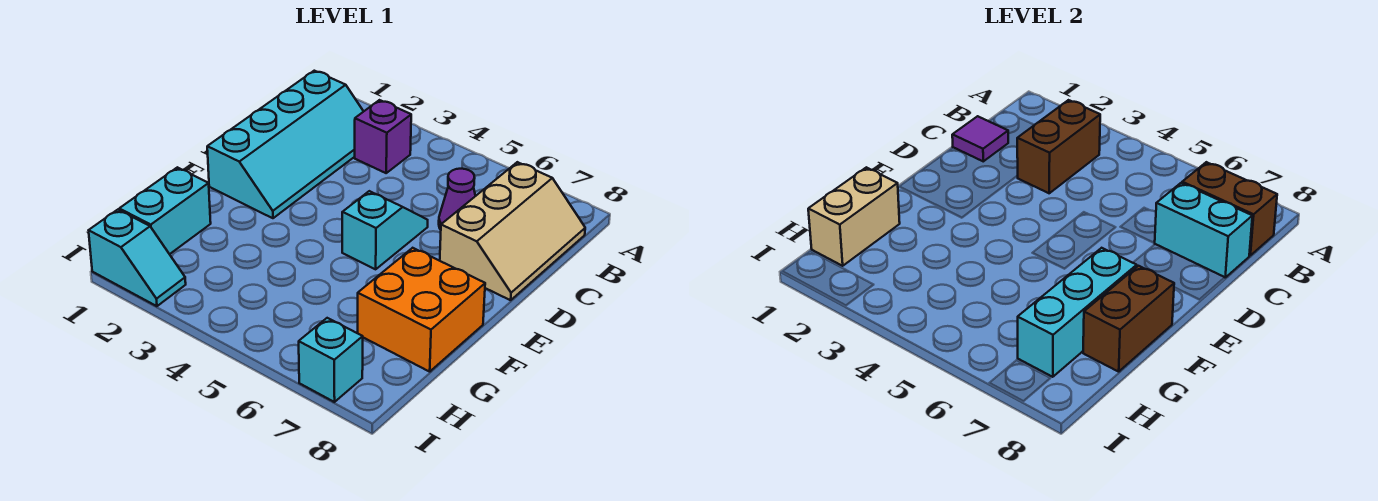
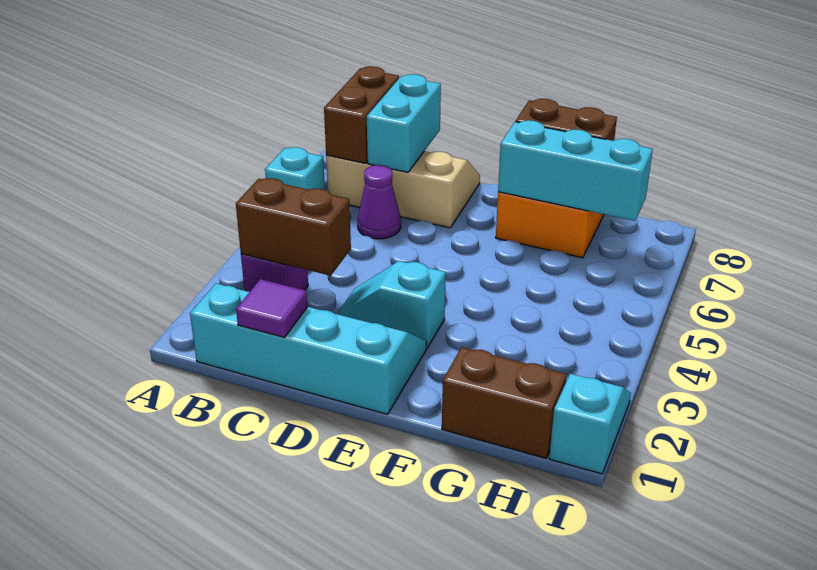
cyan 1x2 slope [342,191,428,269] -> cyan 1x2 slope moved to [337,261,446,348]
cyan 1x2 brick [119,167,211,254] -> brown 1x2 brick [442,347,567,458]
tan 1x2 brick [808,167,900,266] -> none
cyan 1x1 brick [299,318,363,402] -> cyan 1x1 brick moved to [265,147,325,190]

